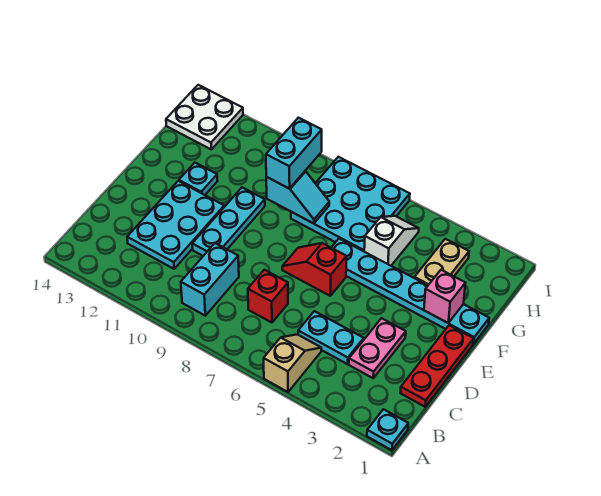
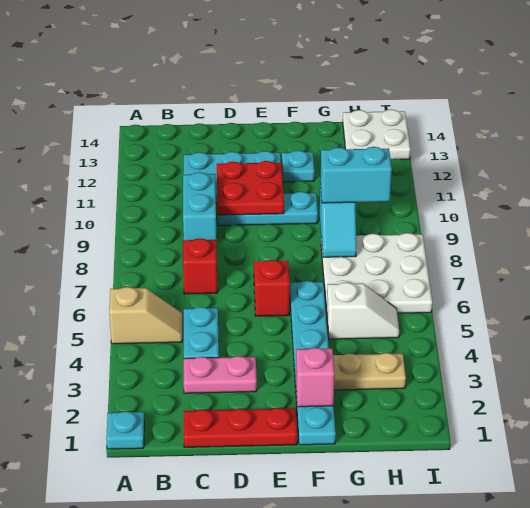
cyan 1x2 brick [181,243,239,316] -> cyan 1x2 brick turned to [183,172,217,240]
none -> red 2x2 plate [217,161,284,215]
cyan 3x3 plate [291,157,410,251] -> white 3x3 plate [321,233,432,313]

